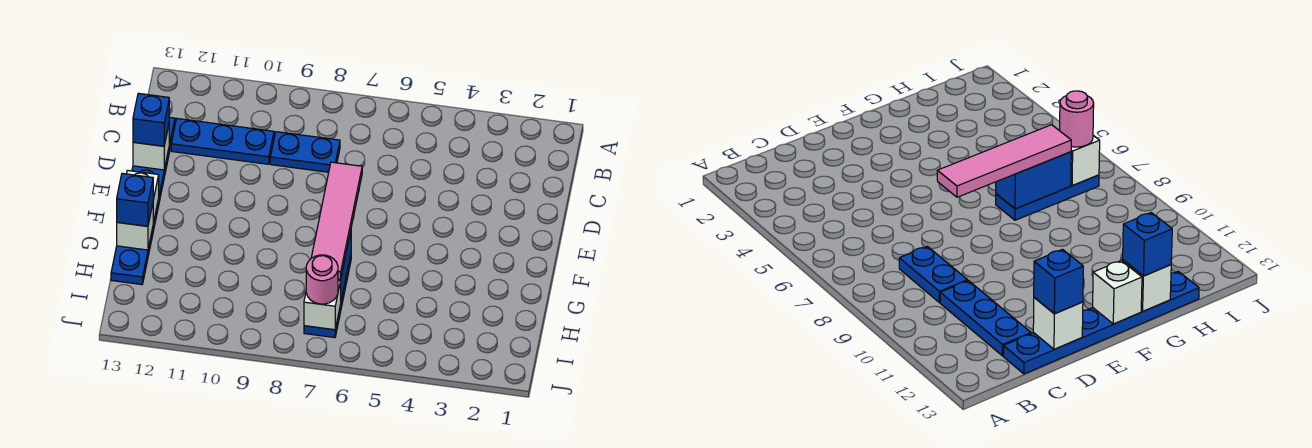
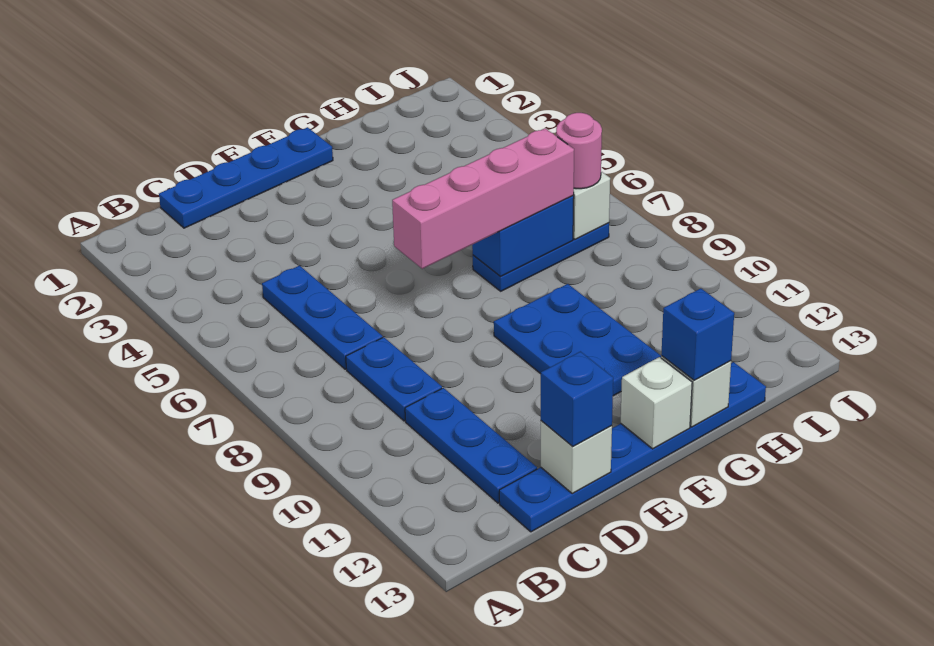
none -> blue 1x4 plate [159,127,333,228]
none -> blue 1x3 plate [262,266,383,369]
pink 1x4 tile [311,162,362,279] -> pink 1x4 brick [392,128,574,269]
none -> blue 2x3 plate [494,284,661,396]

